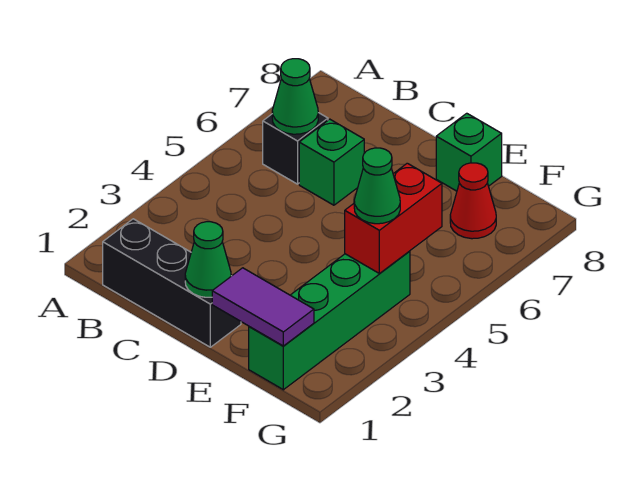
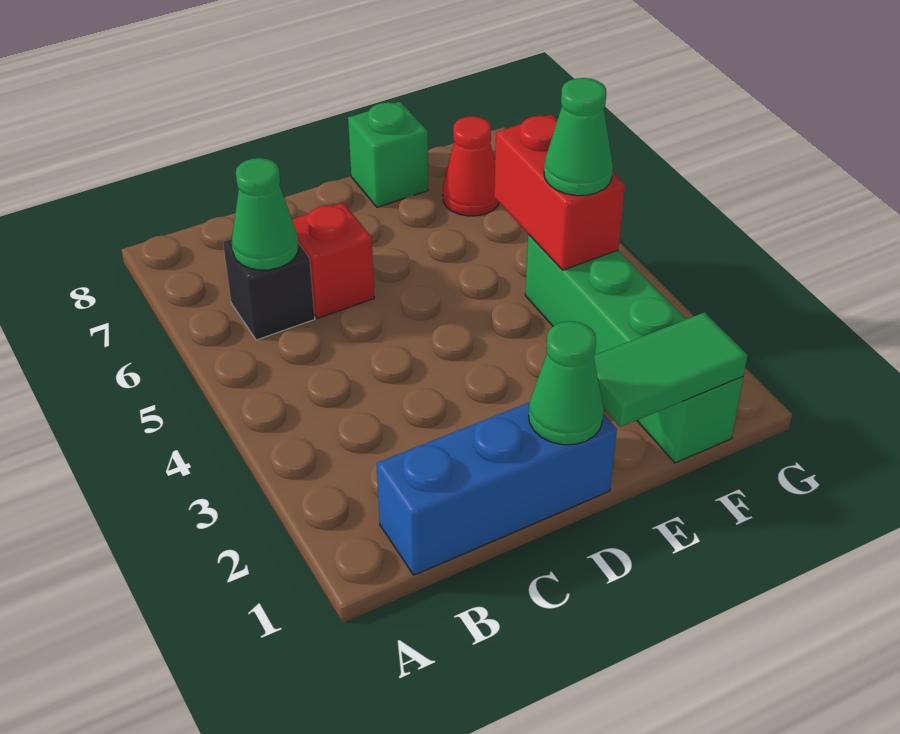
black 1x3 brick [103,219,241,347] -> blue 1x3 brick [377,403,617,575]
green 1x1 brick [299,119,364,205] -> red 1x1 brick [292,203,374,318]
purple 1x2 tile [212,268,314,346] -> green 1x2 tile [594,312,748,427]

